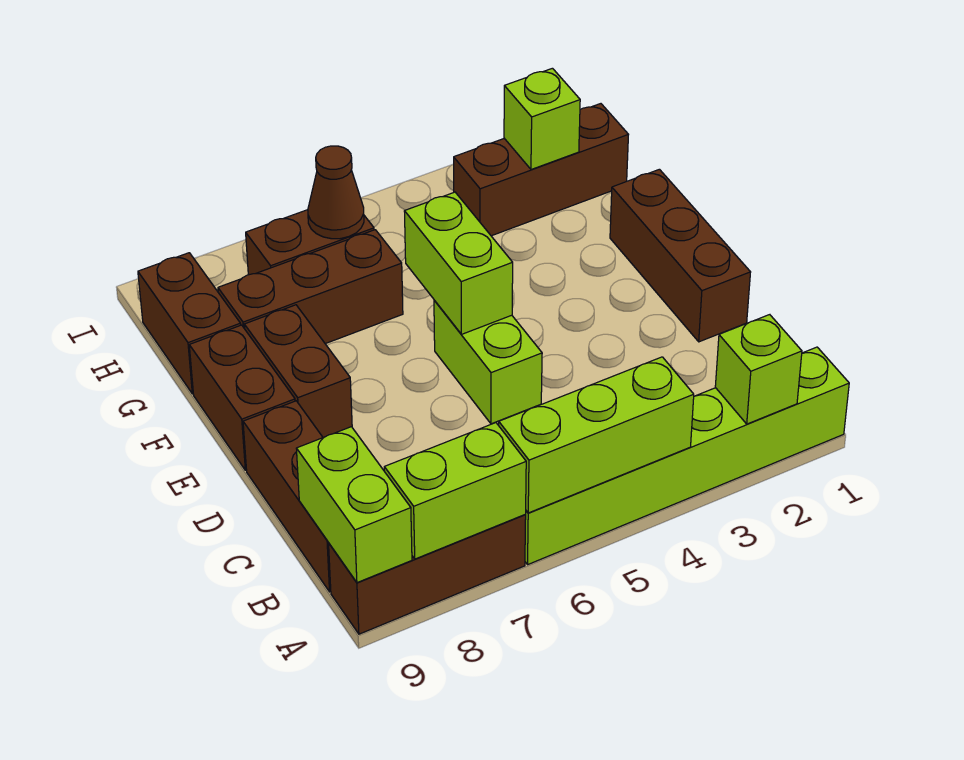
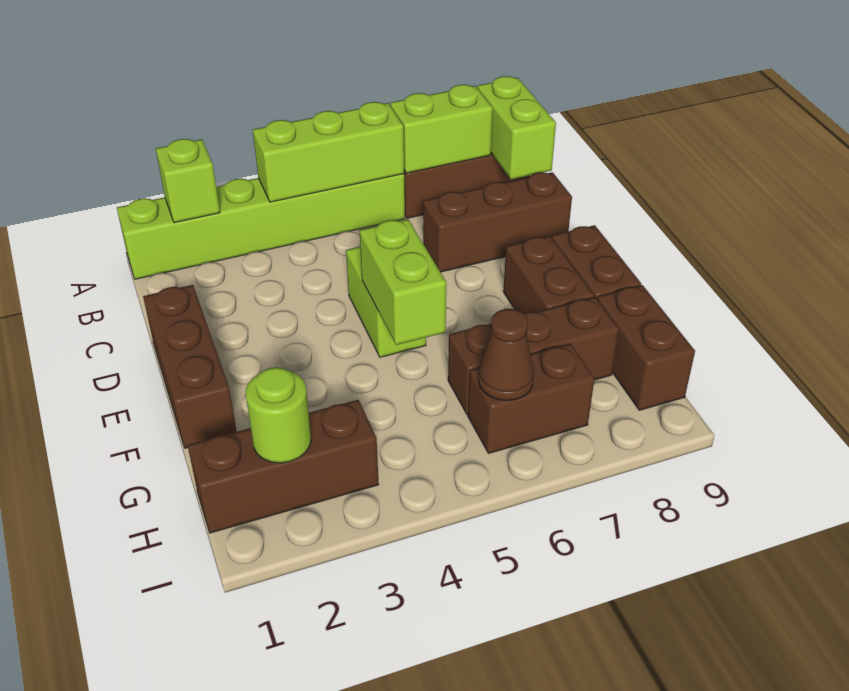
brown 1x3 brick [243,401,331,592] -> brown 1x3 brick turned to [423,172,572,272]
lime 1x1 brick [504,68,580,170] -> lime 1x1 round brick [245,367,311,463]

